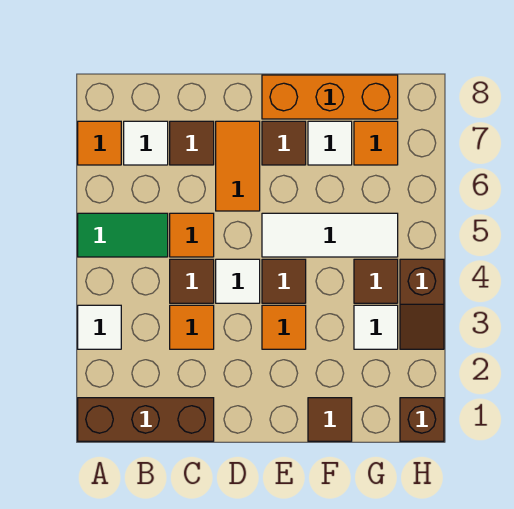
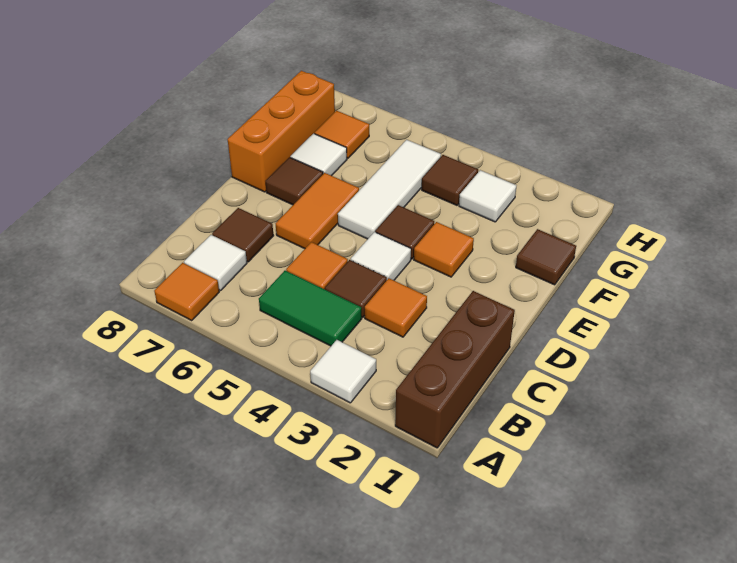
green 1x2 tile [78,213,168,257] -> green 1x2 tile turned to [259,271,362,346]
orange 1x2 tile [216,121,260,211] -> orange 1x2 tile turned to [276,173,359,249]
brown 1x1 brick [400,398,444,441] -> none
brown 1x2 slope [400,259,444,349] -> none

